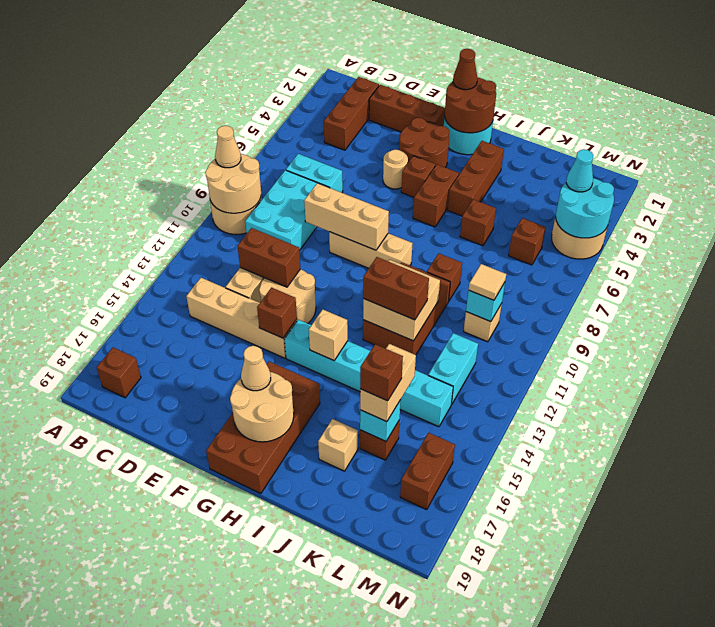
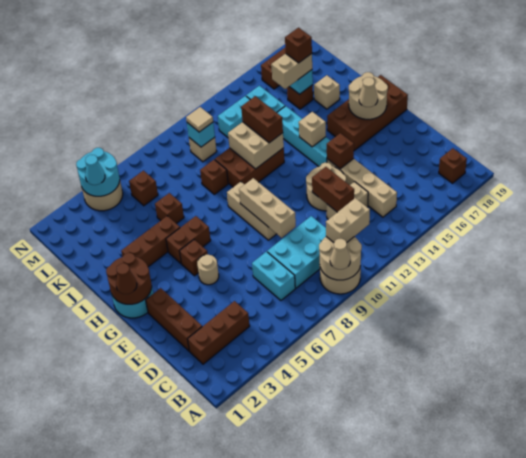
none -> tan 1x2 brick [326,198,370,242]
brown 2x2 round brick [399,118,449,168] -> none

